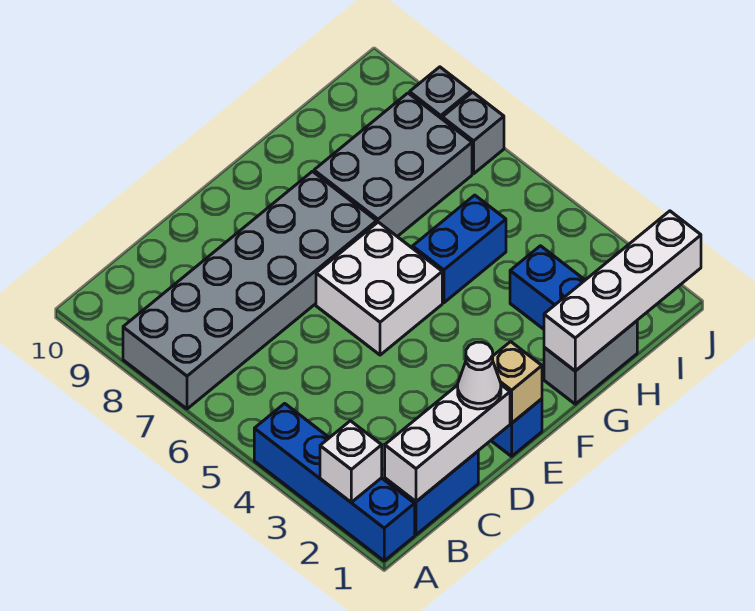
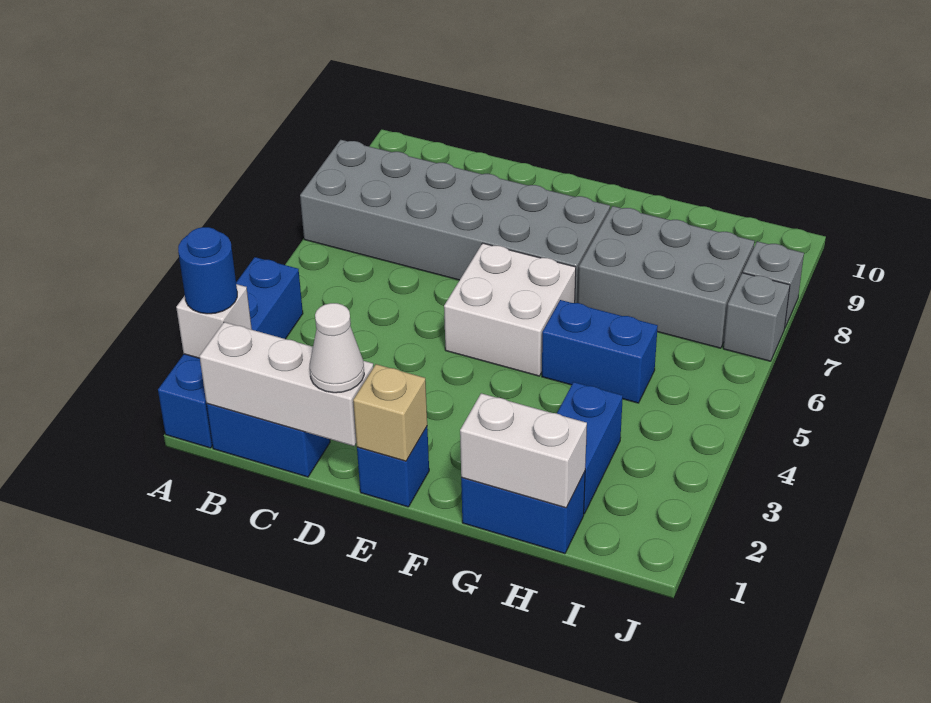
none -> blue 1x1 round brick [178,227,237,314]
grey 1x2 brick [544,321,637,404] -> blue 1x2 brick [461,472,585,554]
white 1x4 brick [544,211,701,371] -> white 1x2 brick [460,393,587,508]

